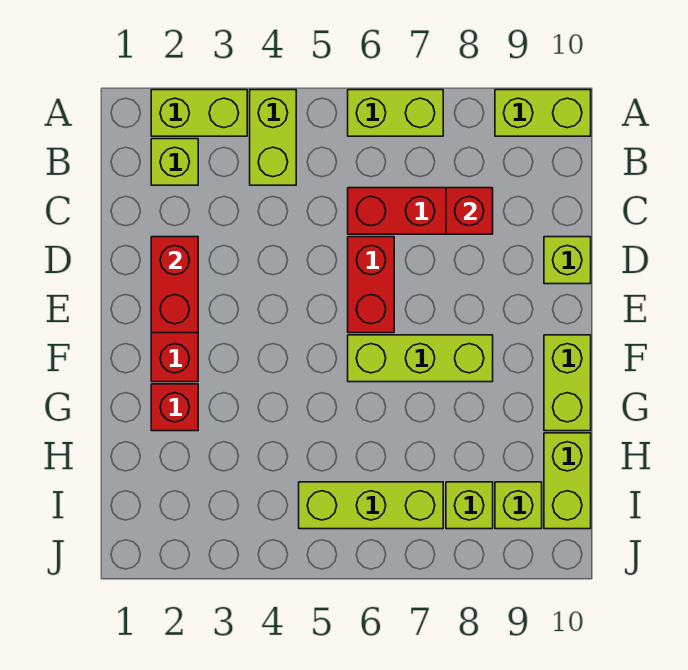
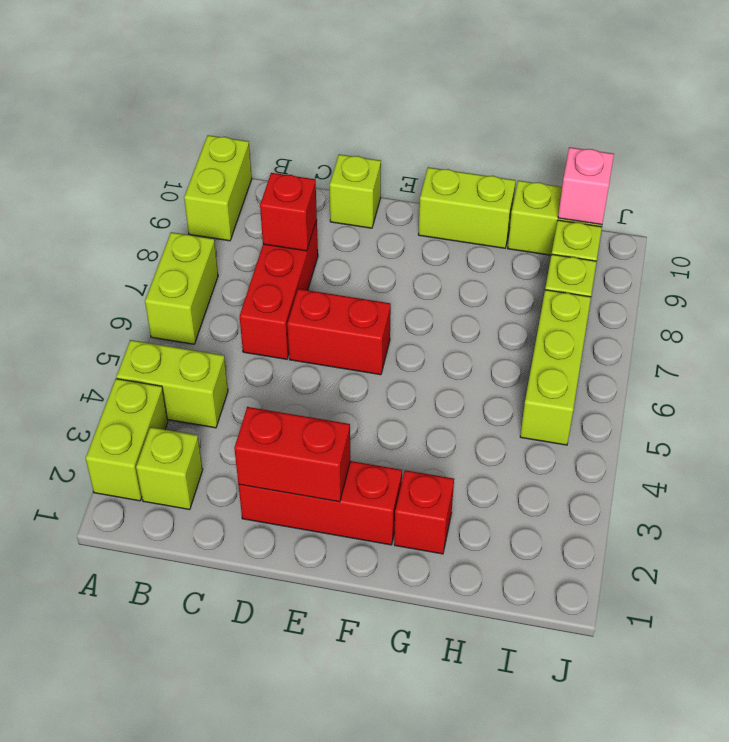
lime 1x3 brick [348,335,493,382] -> none
none -> pink 1x1 brick [558,147,614,225]

